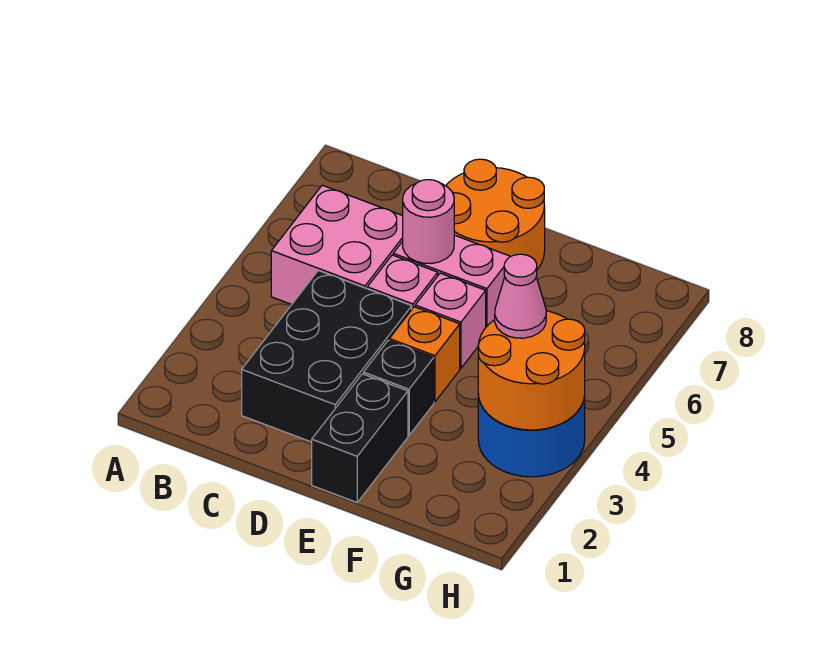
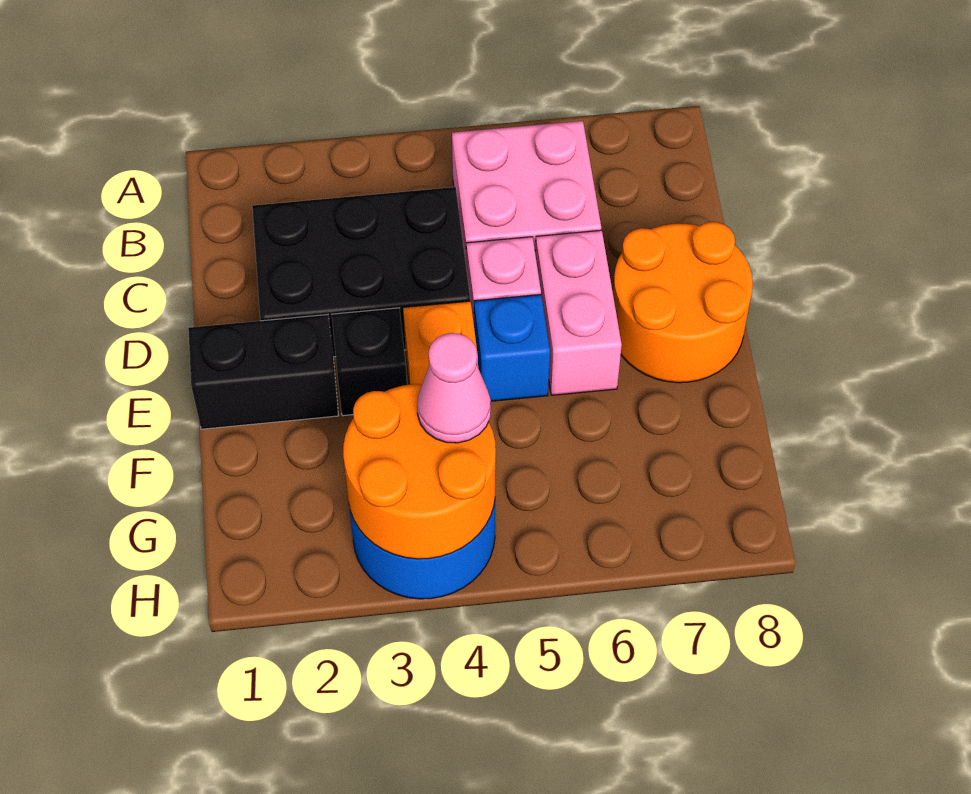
pink 1x1 round brick [403,180,454,263] -> none
pink 1x1 brick [415,273,486,368] -> blue 1x1 brick [474,295,550,401]

